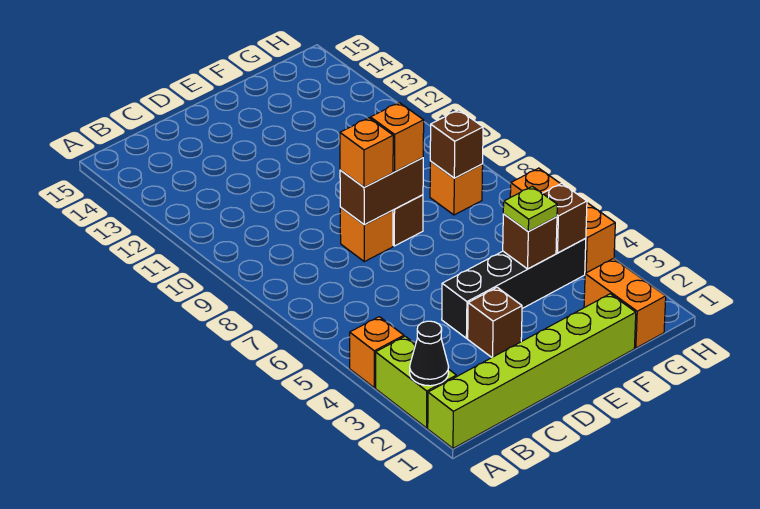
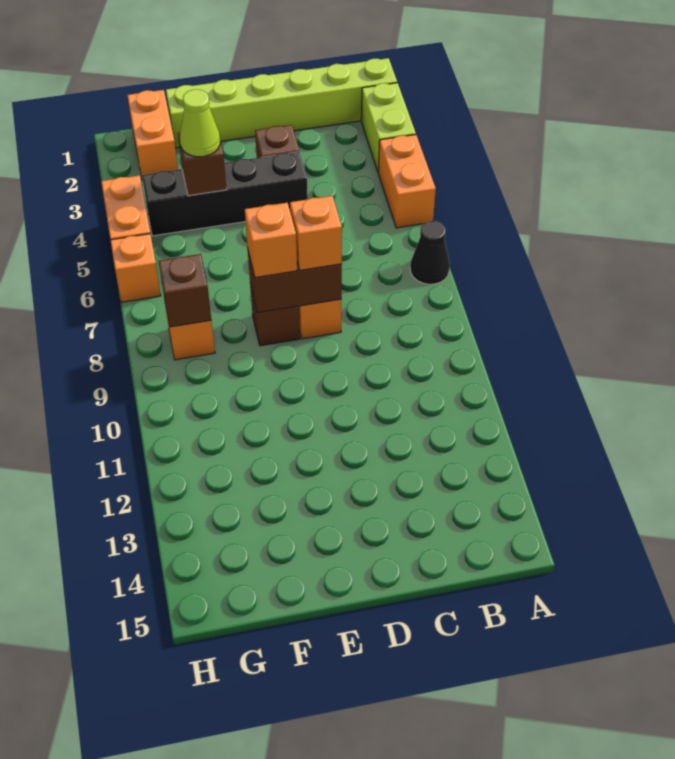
black 1x1 cone [410,321,449,386] -> black 1x1 cone moved to [410,221,450,284]
orange 1x1 brick [350,317,404,388] -> orange 1x2 brick [378,135,436,228]
lime 1x1 plate [503,186,557,231] -> lime 1x1 cone [180,89,220,157]
brown 1x1 brick [543,183,587,253] -> none

